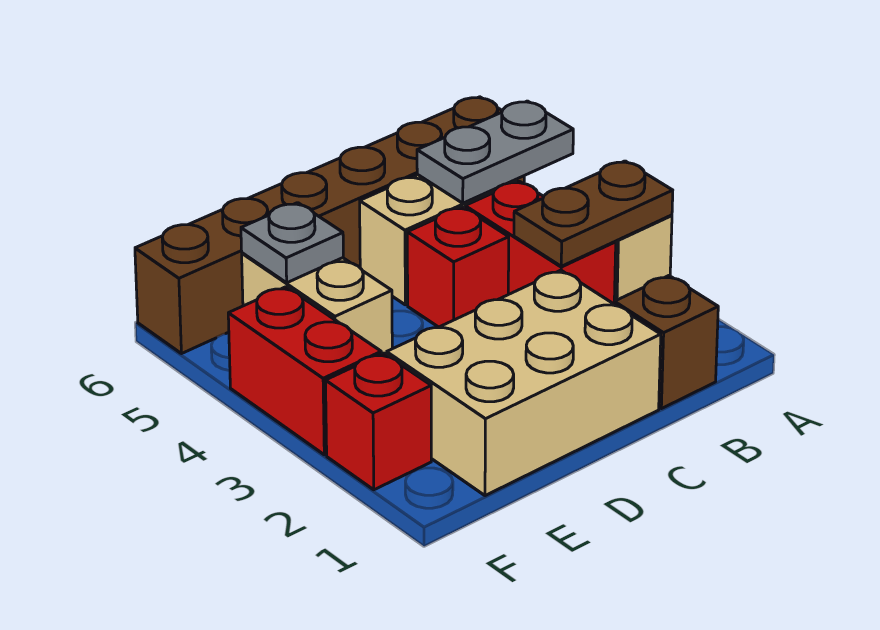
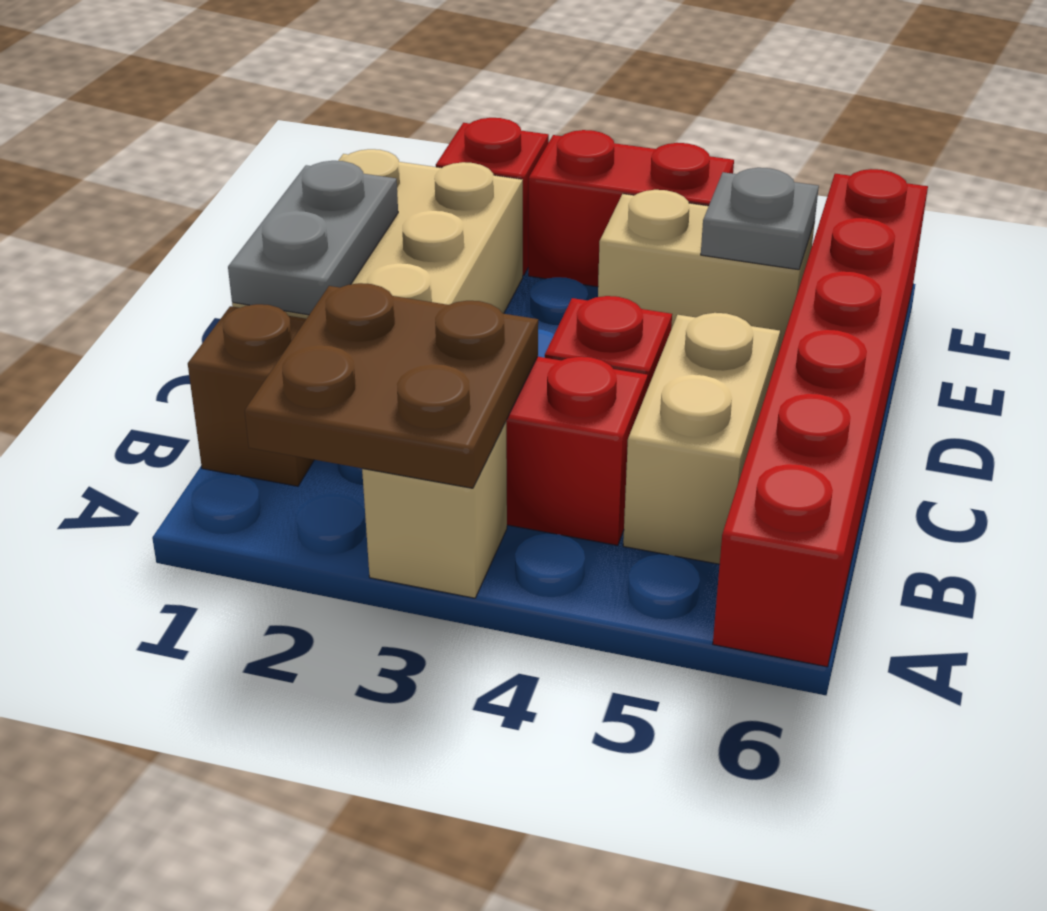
brown 1x2 plate [514,161,673,266] -> brown 2x2 plate [245,283,538,488]
grey 1x2 plate [417,101,573,203] -> grey 1x2 plate moved to [228,161,398,315]
brown 1x6 brick [135,97,524,354] -> red 1x6 brick [713,169,928,667]

